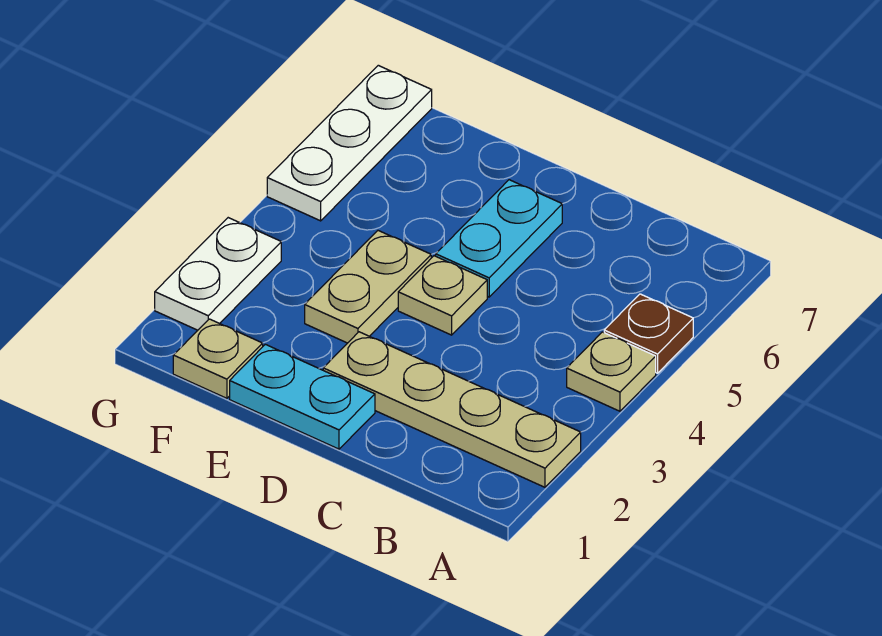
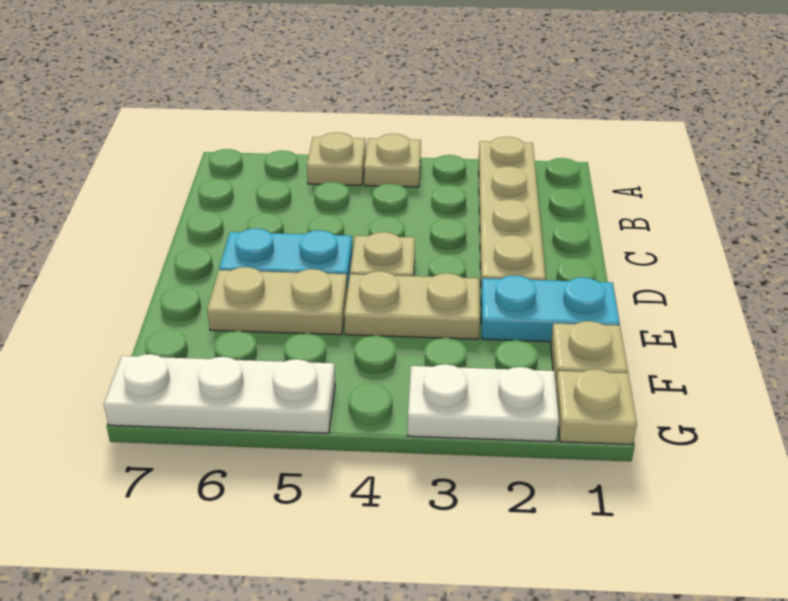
brown 1x1 plate [604,294,693,373] -> tan 1x1 plate [307,132,366,185]
cyan 1x2 plate [230,344,375,449] -> cyan 1x2 plate turned to [481,275,620,342]
none -> tan 1x2 plate [207,267,347,335]
none -> tan 1x1 plate [556,369,637,445]

